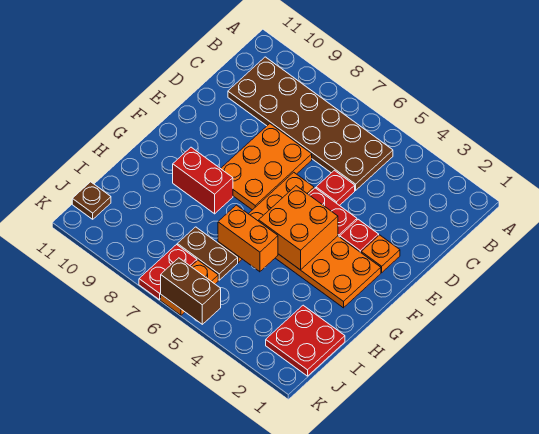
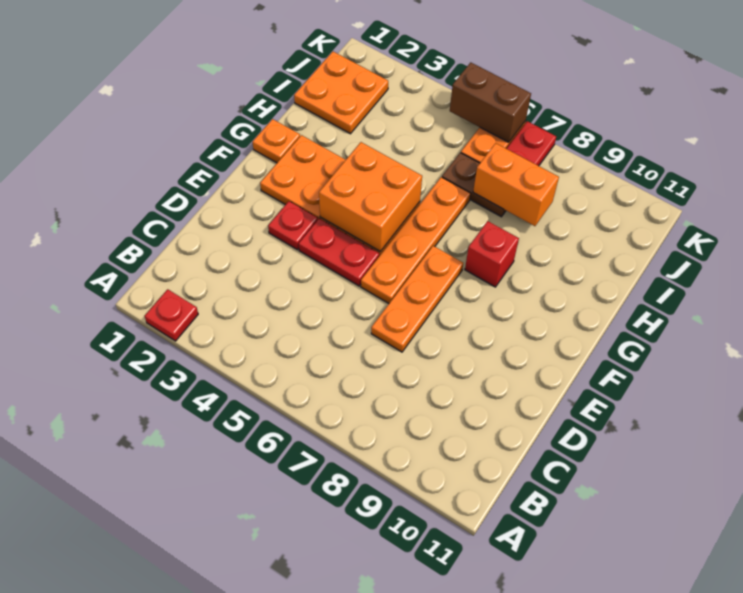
brown 2x6 plate [228,57,393,190] -> none
red 1x1 plate [316,170,355,206] -> red 1x1 plate moved to [145,289,198,341]
orange 2x3 plate [221,124,312,210] -> orange 1x3 plate [371,246,463,352]
orange 1x1 plate [361,235,400,272] -> orange 1x1 plate moved to [253,119,300,163]
red 1x2 brick [173,147,233,214] -> red 1x1 brick [465,221,519,287]
orange 1x2 brick [218,205,278,272] -> orange 1x2 brick moved to [473,143,559,226]
red 2x2 plate [266,305,345,376] -> orange 2x2 plate [294,52,388,134]
brown 1x1 plate [72,182,111,219] -> none

